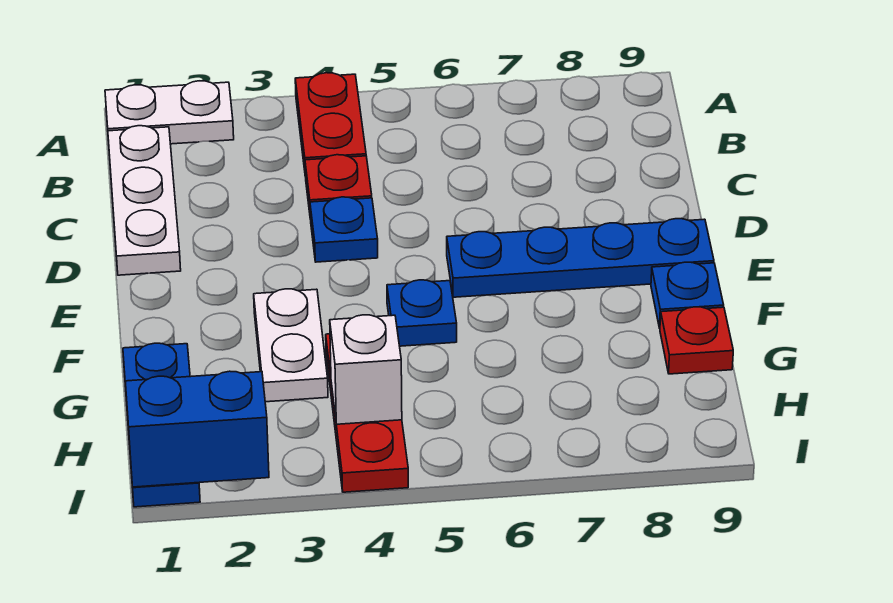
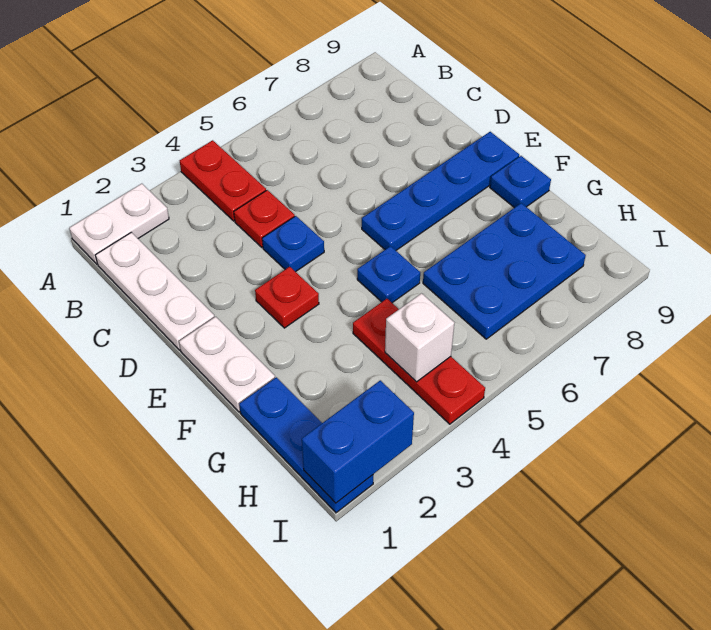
white 1x2 plate [254,289,328,402] -> white 1x2 plate moved to [179,317,275,412]
none -> blue 2x3 plate [423,203,586,339]
red 1x1 plate [660,307,733,374] -> red 1x1 plate moved to [255,267,319,328]

